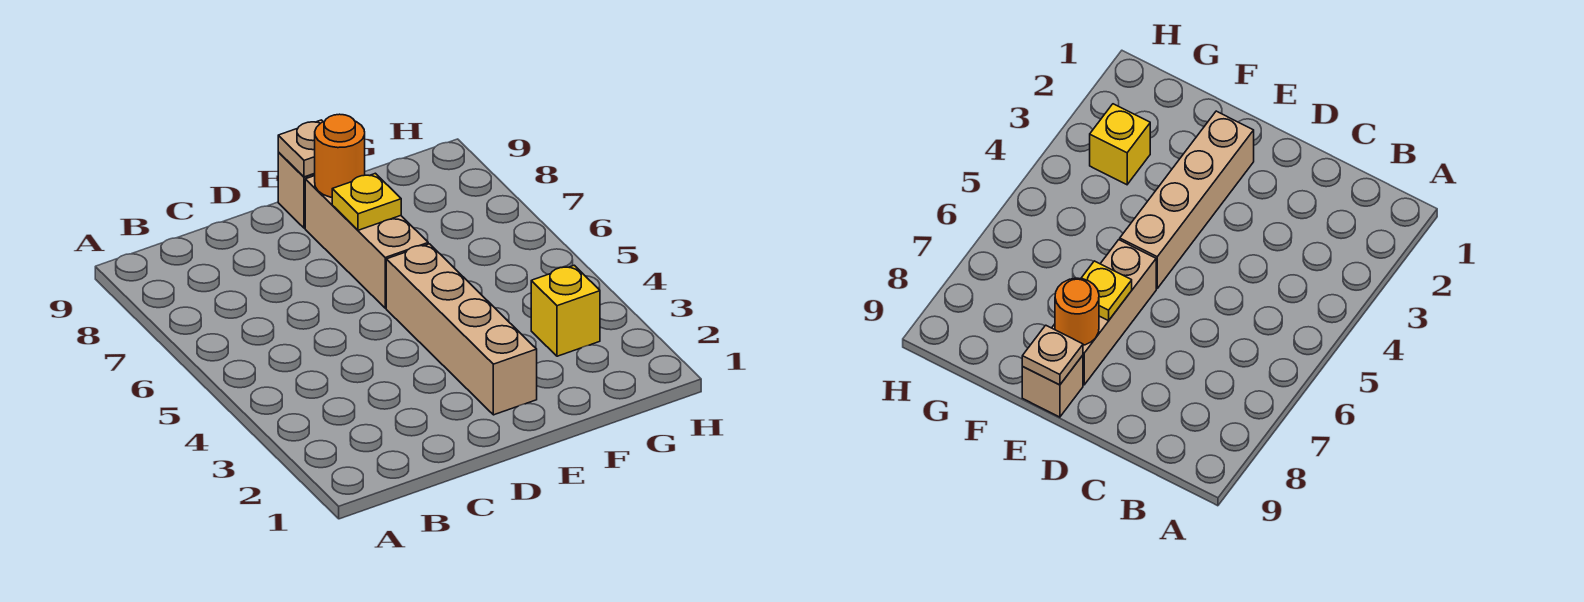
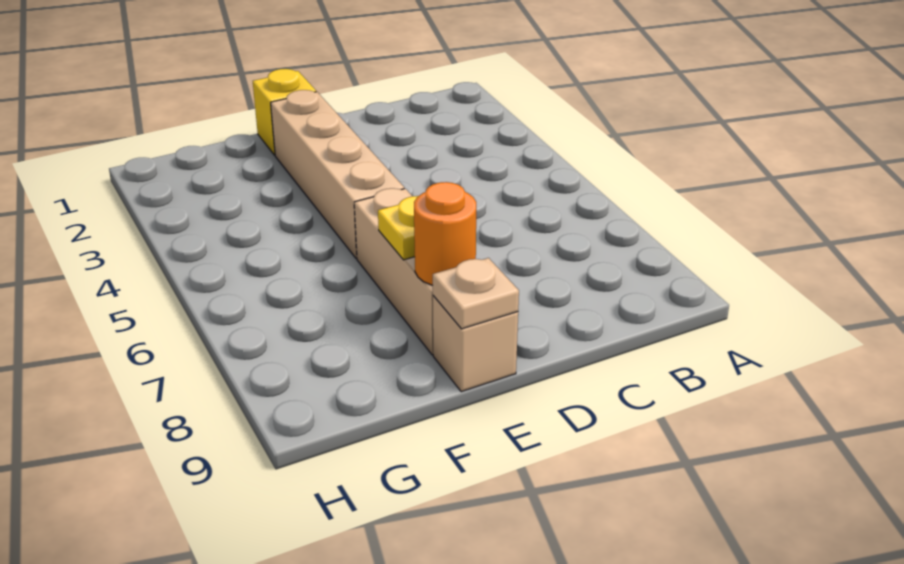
yellow 1x1 brick [531,265,600,356] -> yellow 1x1 brick moved to [253,69,316,155]

